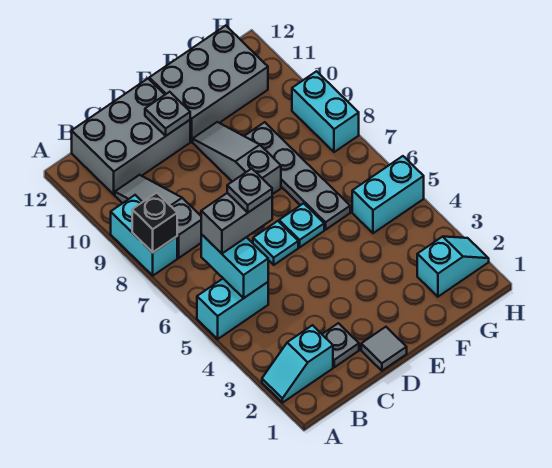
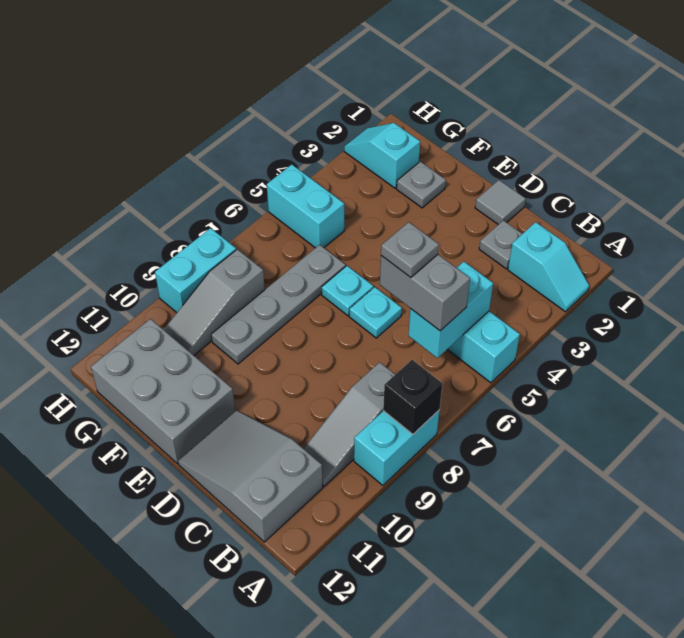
grey 2x3 brick [72,79,190,195] -> grey 2x3 slope [178,410,323,542]
grey 1x1 plate [145,92,190,136] -> grey 1x1 plate moved to [397,162,446,208]
grey 1x3 slope [193,122,281,194] -> grey 1x3 slope moved to [164,249,265,355]

